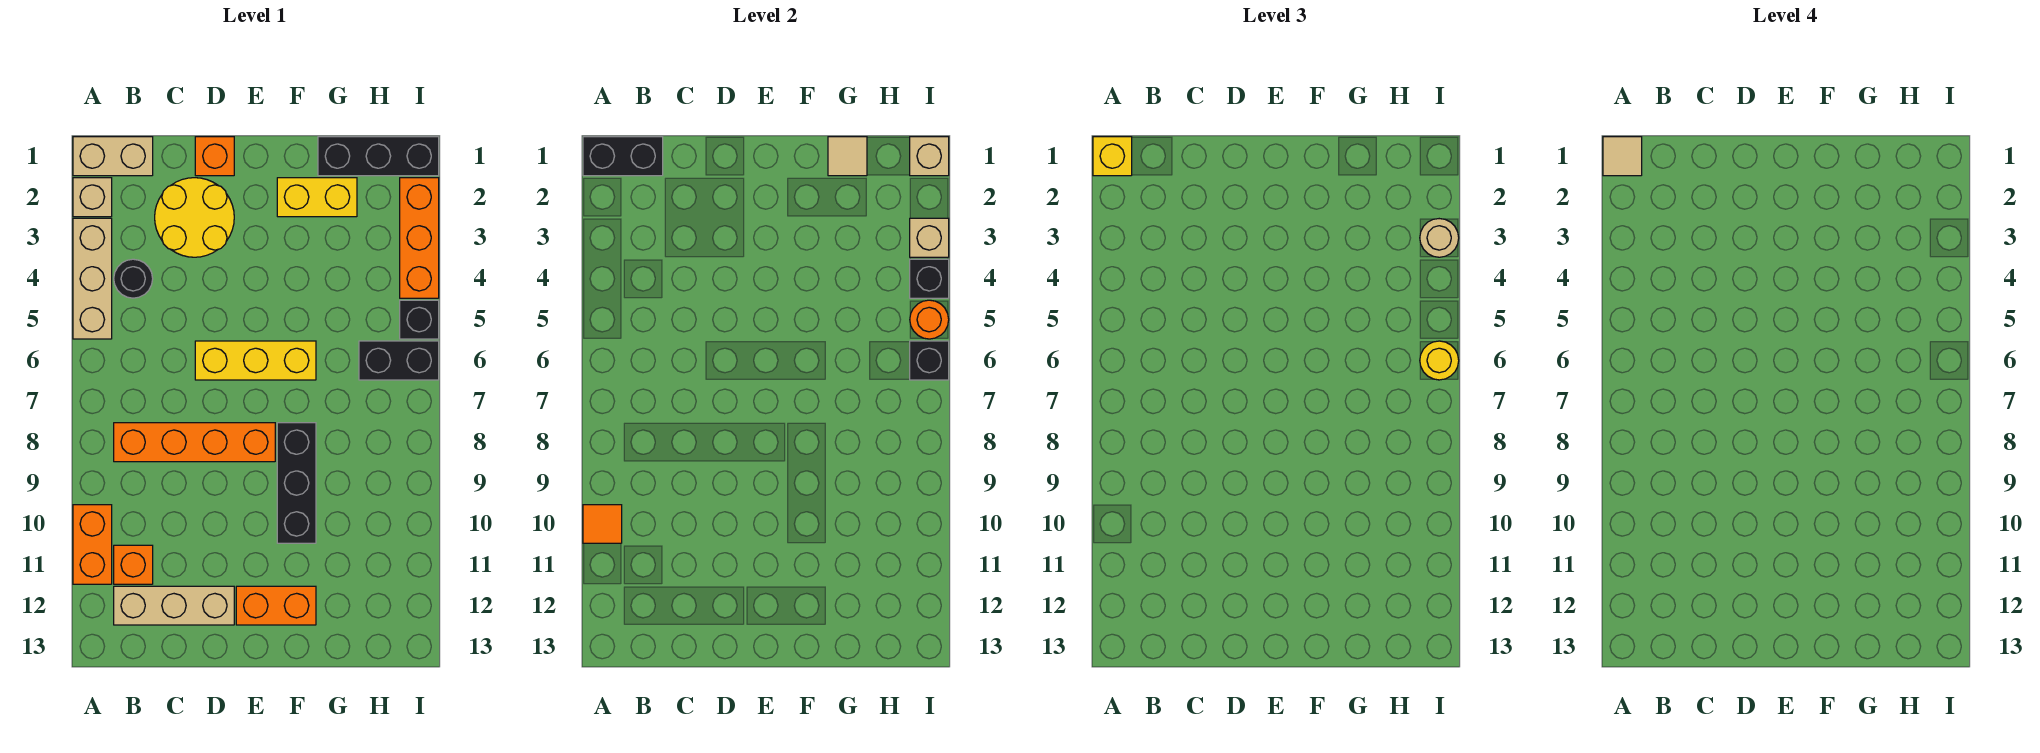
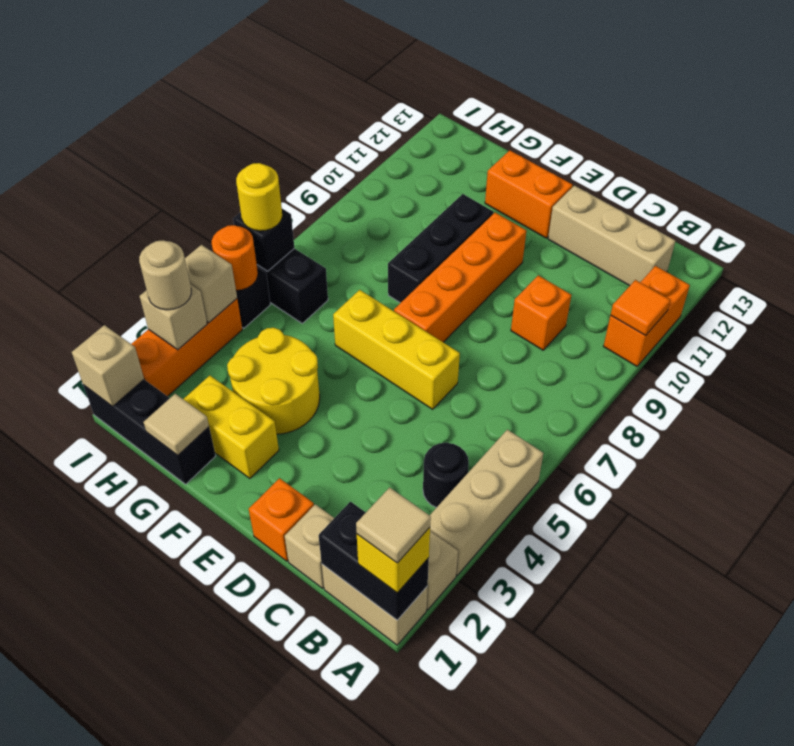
orange 1x4 brick [114,423,275,462] -> orange 1x4 brick turned to [394,213,526,342]
orange 1x1 brick [114,545,153,584] -> orange 1x1 brick moved to [511,275,571,350]
none -> tan 1x1 brick [285,504,334,588]
yellow 2x2 round brick [155,178,234,257] -> yellow 2x2 round brick moved to [227,328,320,434]
black 1x1 brick [910,259,949,298] -> tan 1x1 brick [185,245,237,323]

